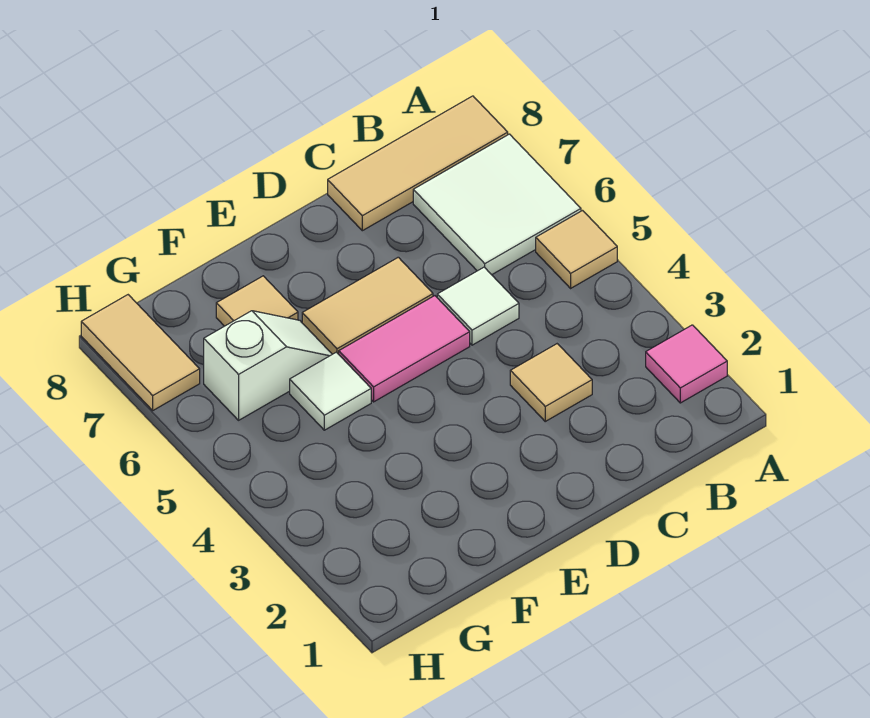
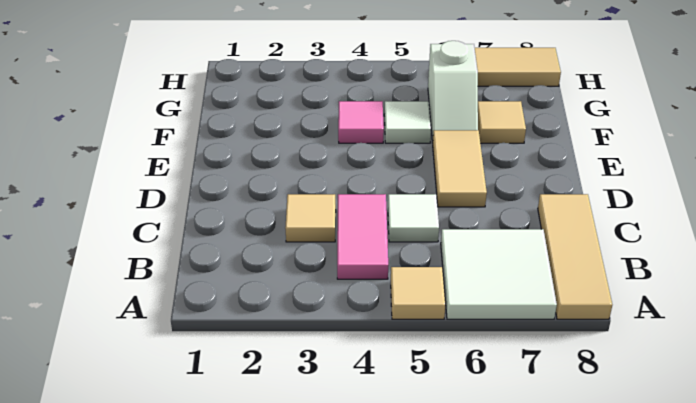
pink 1x1 tile [646,325,727,403] -> pink 1x1 tile moved to [338,101,384,143]
pink 1x2 tile [339,296,470,402] -> pink 1x2 tile moved to [337,194,388,279]

